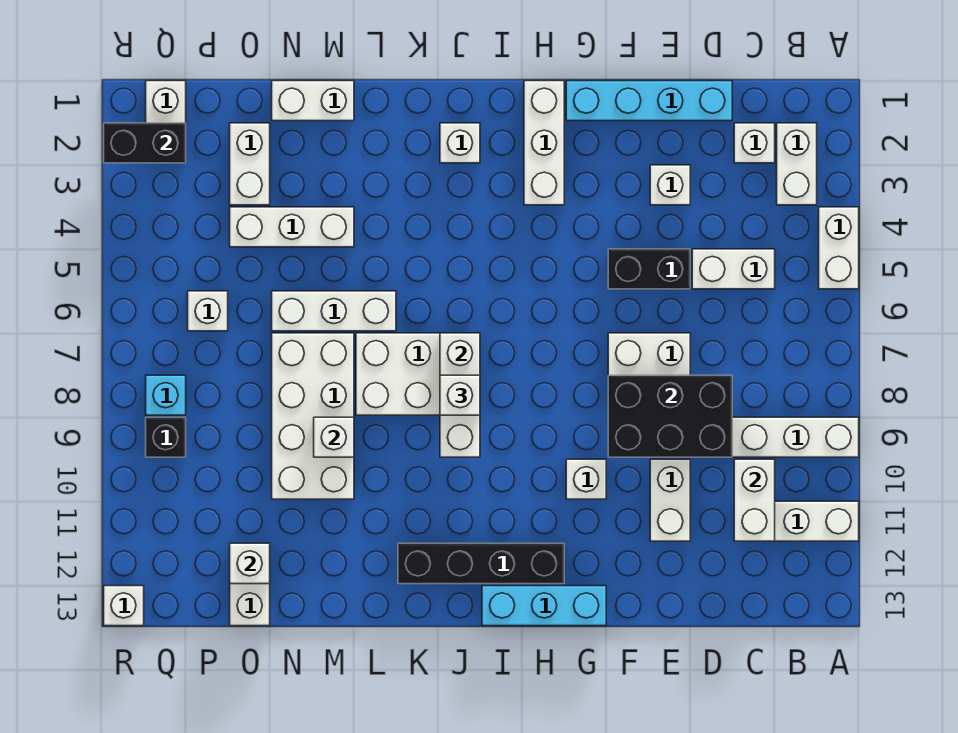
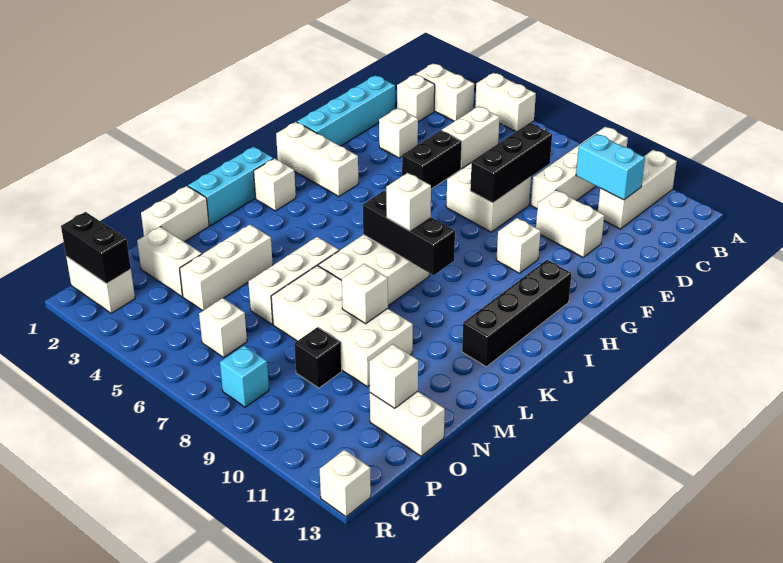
white 1x2 brick [734,459,775,541] -> cyan 1x2 brick [576,134,645,200]
black 2x3 brick [608,375,732,457] -> black 1x3 brick [470,123,552,203]
cyan 1x3 brick [482,586,606,626] -> cyan 1x3 brick moved to [188,147,273,226]
white 1x3 brick [440,333,480,457] -> black 1x3 brick [363,191,455,275]
black 1x2 brick [104,123,186,163] -> black 1x2 brick turned to [61,212,131,284]
black 1x1 brick [146,417,186,457] -> black 1x1 brick moved to [294,327,342,388]

